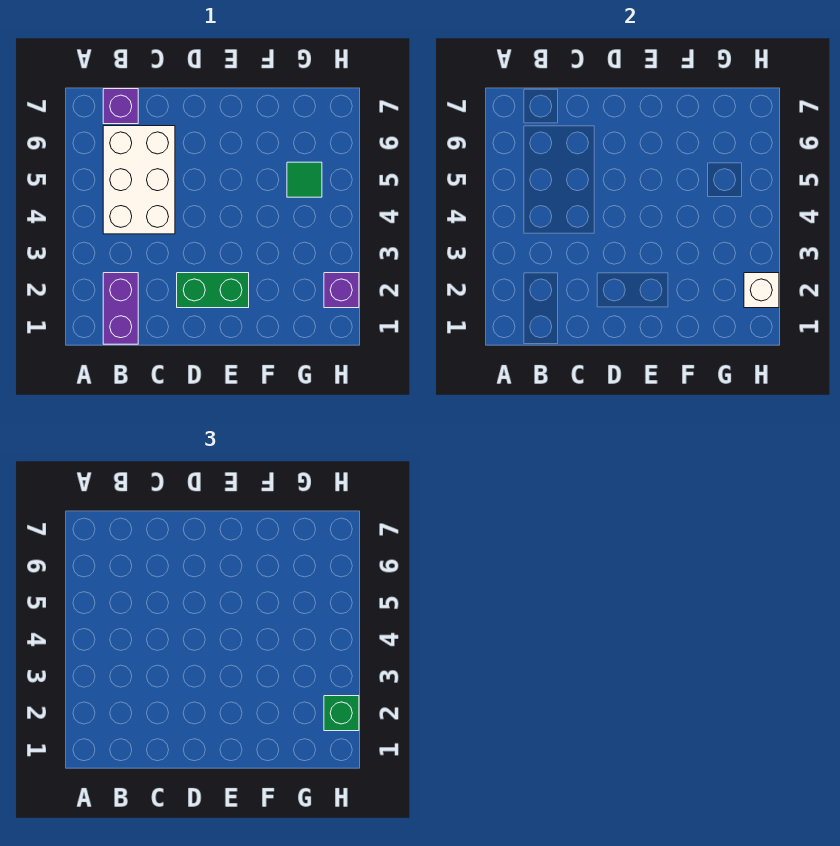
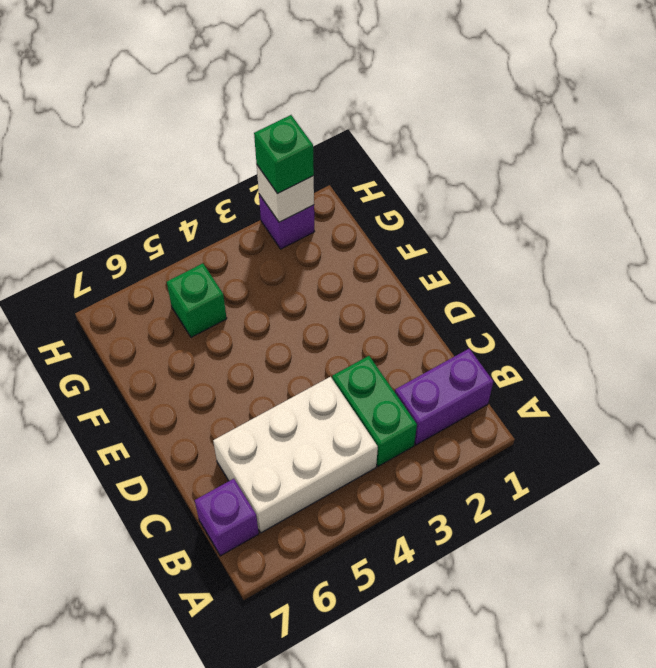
green 1x2 brick [177,273,249,308] -> green 1x2 brick moved to [332,356,417,466]
green 1x1 tile [287,162,322,197] -> green 1x1 brick [167,263,227,337]

